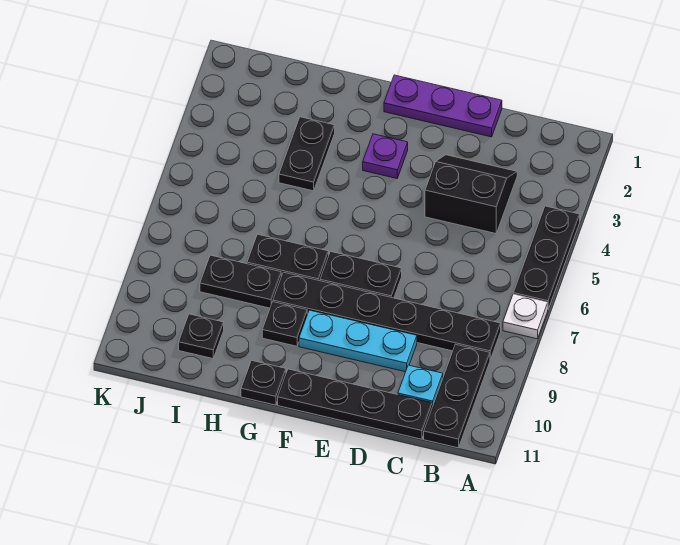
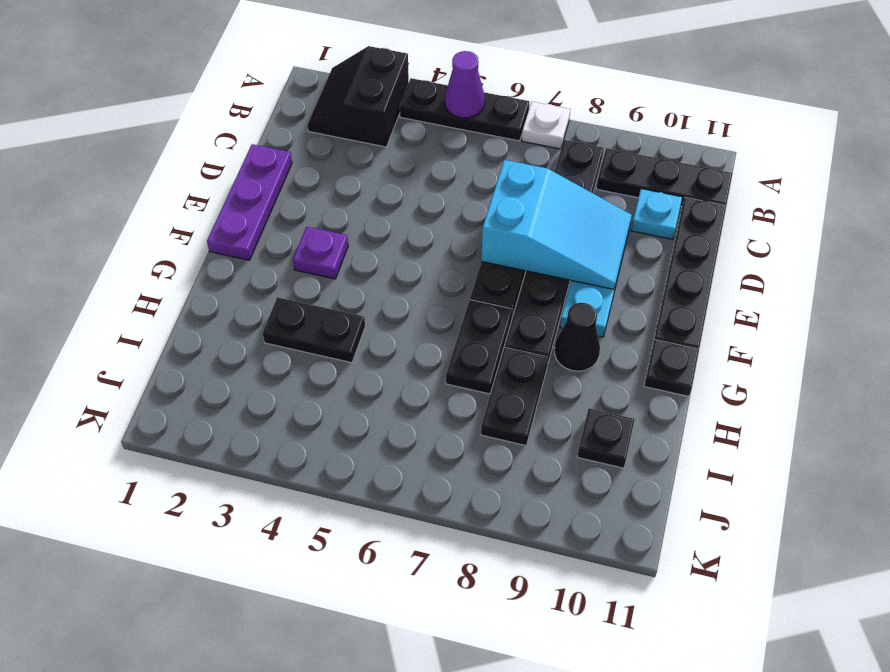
none -> purple 1x1 cone [445,51,485,118]
black 2x2 slope [425,155,517,233] -> black 2x2 slope moved to [307,46,409,147]
none -> cyan 2x3 slope [481,160,632,289]
black 1x1 plate [262,302,307,346] -> black 1x1 cone [554,303,600,371]

